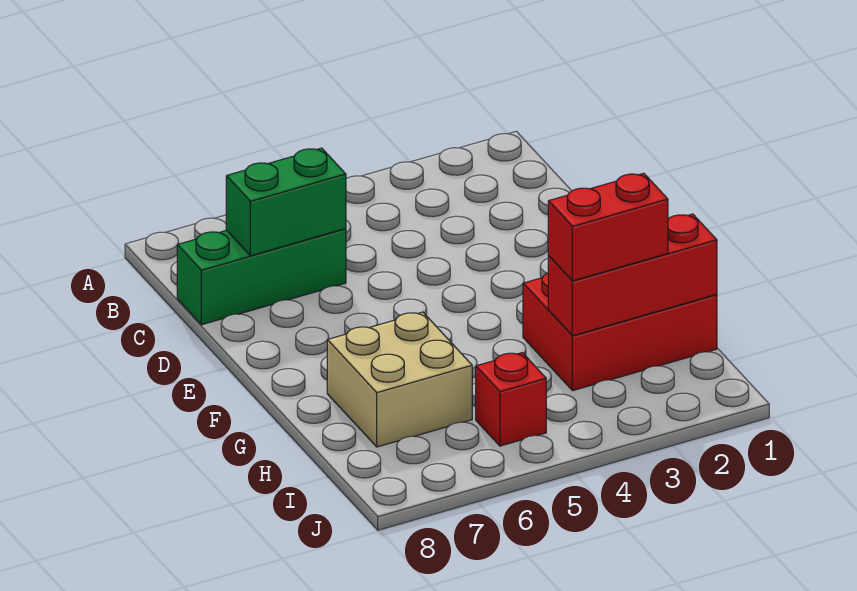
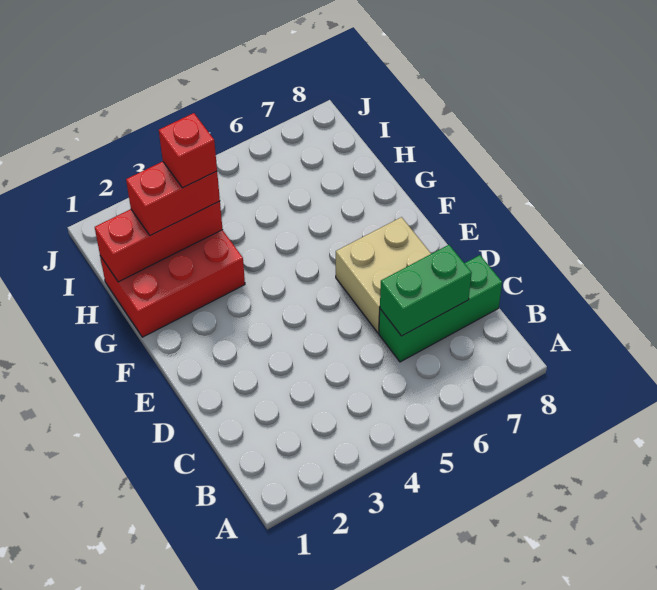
tan 2x2 brick [327,312,472,447] -> tan 2x2 brick moved to [336,217,431,333]
red 1x1 brick [476,353,546,446] -> red 1x1 brick moved to [159,113,217,188]

